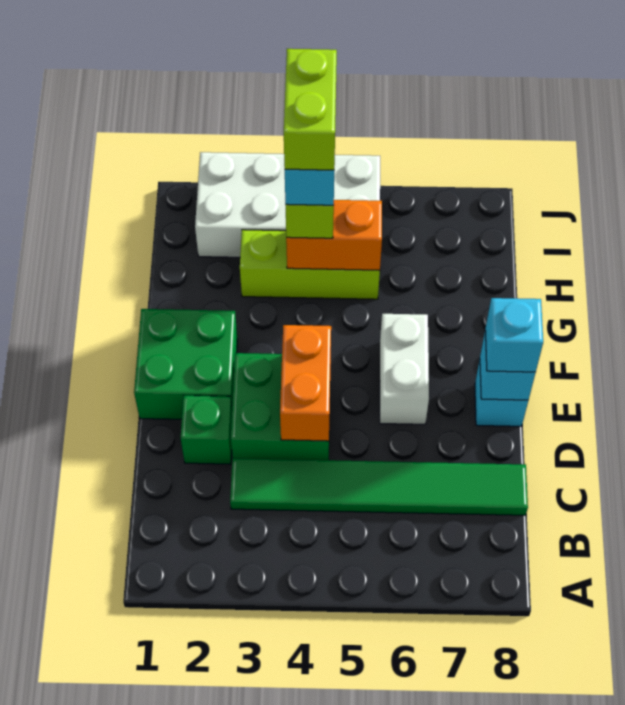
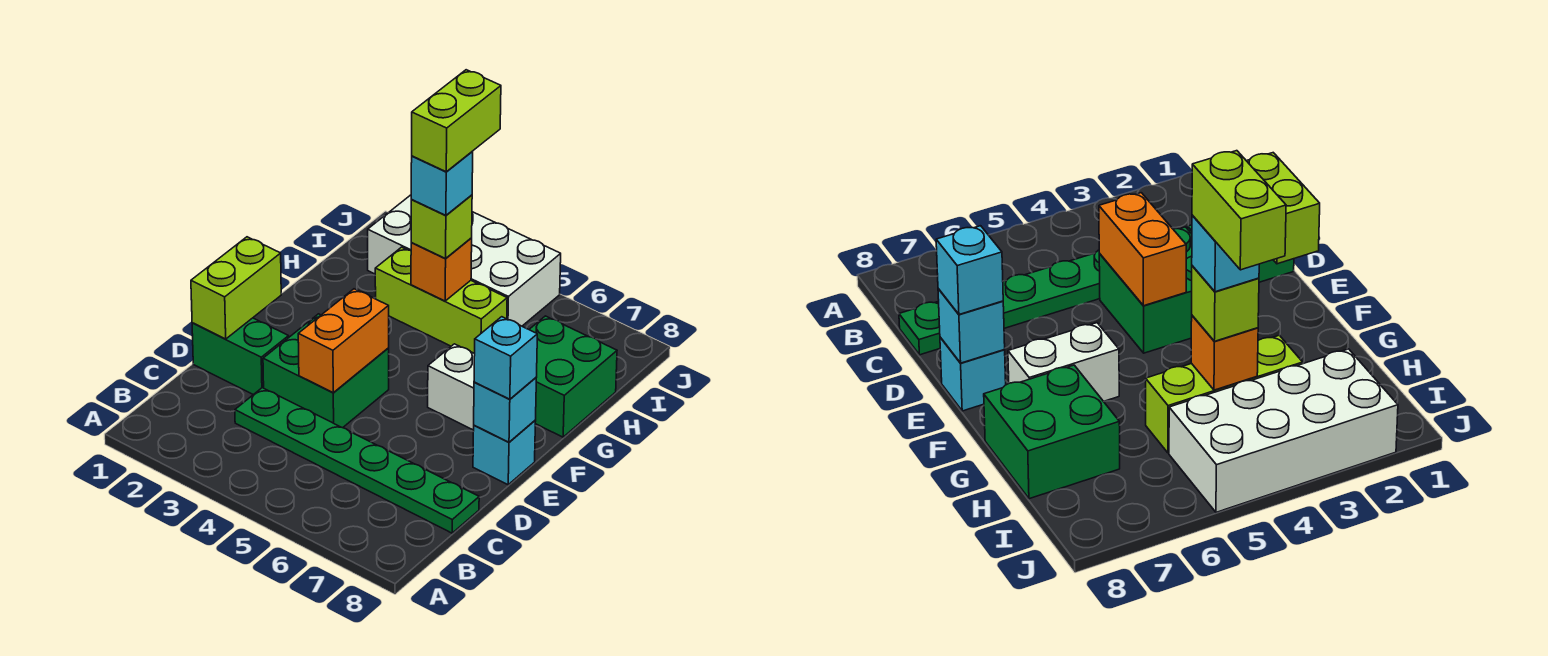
green 1x6 tile [230,458,528,515] -> green 1x6 plate [235,388,479,533]
none -> lime 1x2 brick [191,237,281,339]
green 1x1 brick [181,396,232,464] -> green 1x2 brick [192,318,289,395]
green 2x2 brick [134,309,237,419] -> green 2x2 brick moved to [529,316,617,437]
white 1x2 brick [380,314,429,424] -> white 1x2 brick turned to [428,344,475,430]
orange 1x2 brick [286,200,382,270] -> orange 1x1 brick [411,238,472,301]

